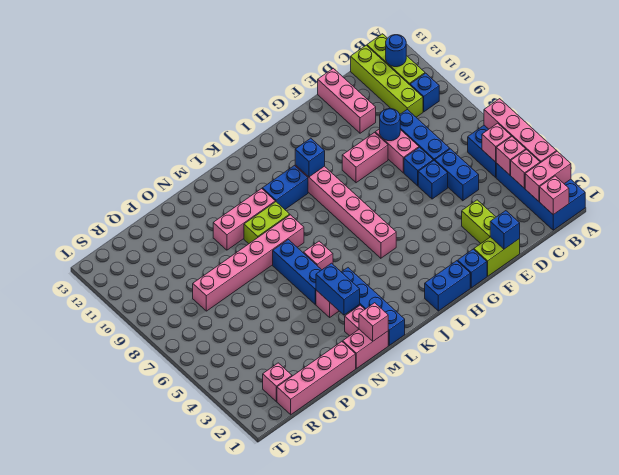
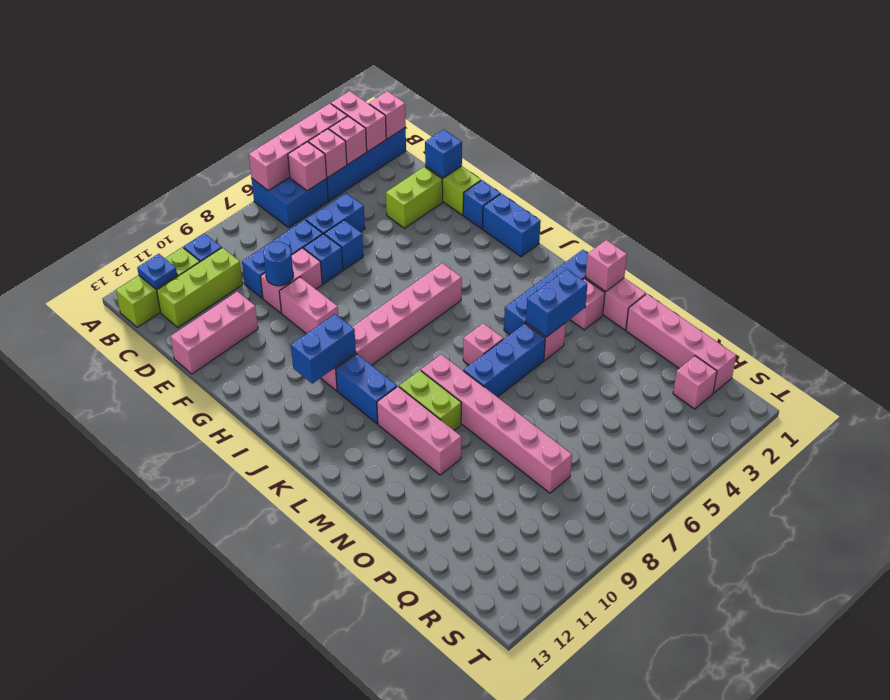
blue 1x1 round brick [386,35,406,67] -> blue 1x1 plate [137,254,177,289]
lime 1x4 brick [351,46,423,117] -> lime 1x3 brick [157,248,243,327]
blue 1x1 brick [295,138,325,177] -> blue 1x2 brick [291,314,356,384]

